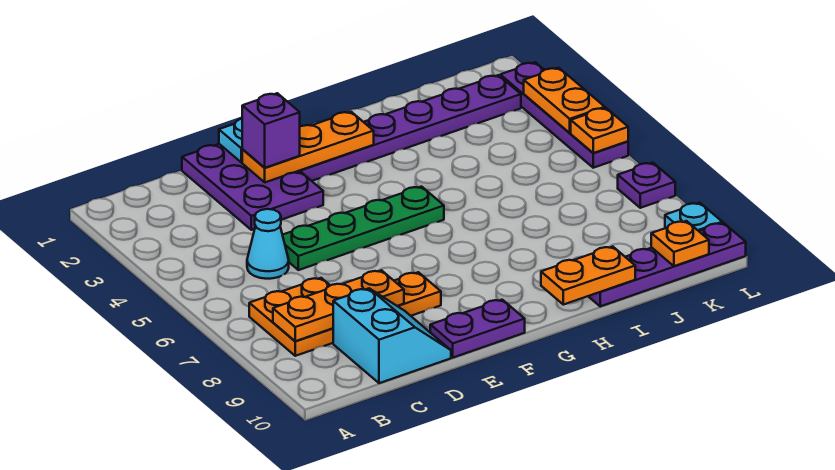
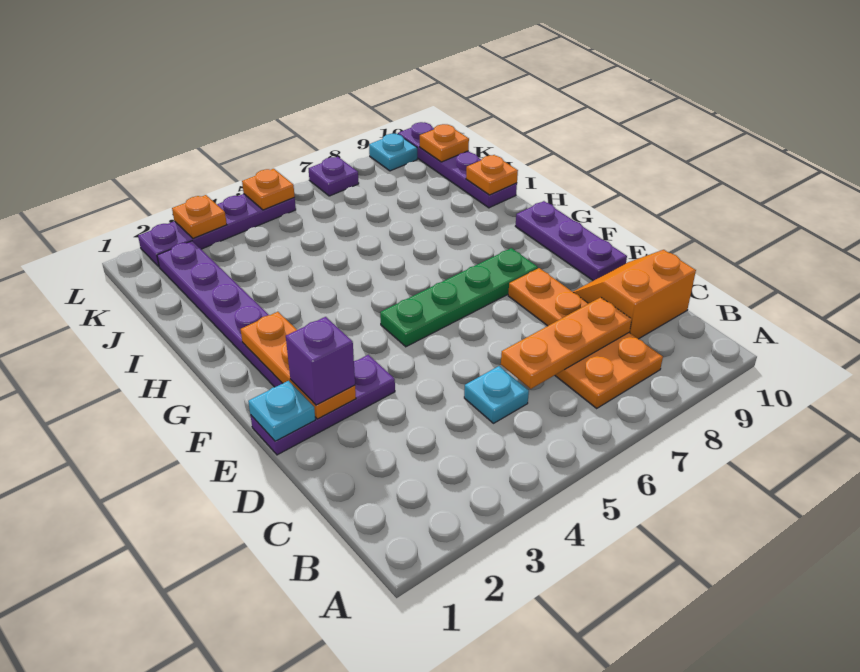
orange 1x3 plate [273,270,404,341] -> orange 1x3 plate turned to [501,297,632,389]
cyan 1x1 cone [247,209,289,279] -> cyan 1x1 plate [464,366,529,423]
cyan 2x2 slope [333,288,451,383] -> orange 2x2 slope [573,250,696,339]
purple 2x3 plate [182,144,323,230] -> purple 1x3 plate [250,355,395,455]
green 1x4 plate [283,187,444,270] -> green 1x4 plate turned to [380,248,538,347]
purple 1x2 plate [430,300,525,358] -> purple 1x3 plate [516,201,627,281]
orange 1x2 plate [541,247,635,305] -> orange 1x1 plate [466,155,518,195]
orange 1x2 plate [524,68,605,133] -> orange 1x1 plate [172,195,227,238]

